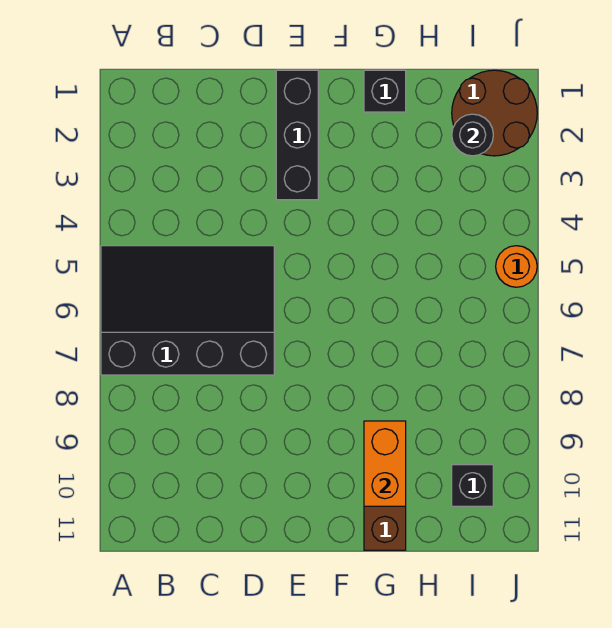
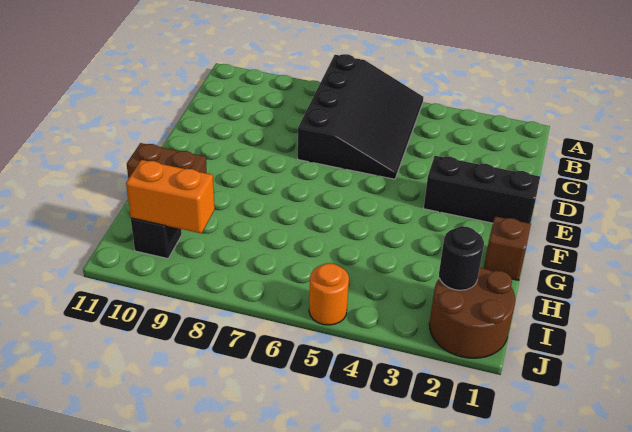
black 1x1 brick [364,70,406,112] -> brown 1x1 brick [484,216,531,280]
orange 1x2 brick [364,421,406,506] -> orange 1x2 brick moved to [126,160,215,233]

